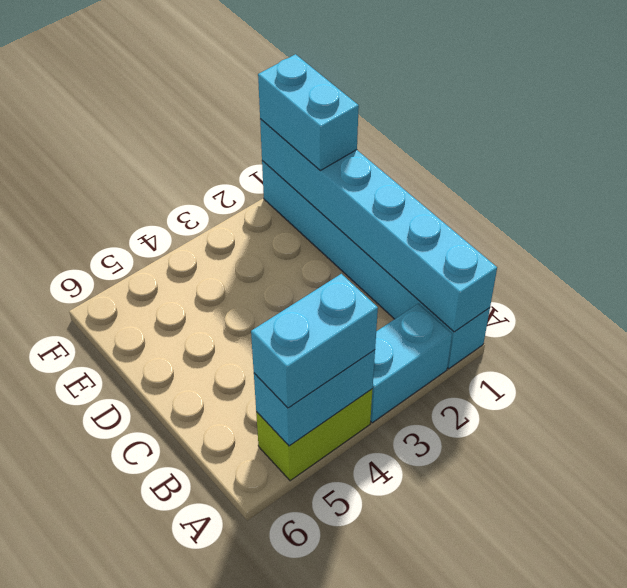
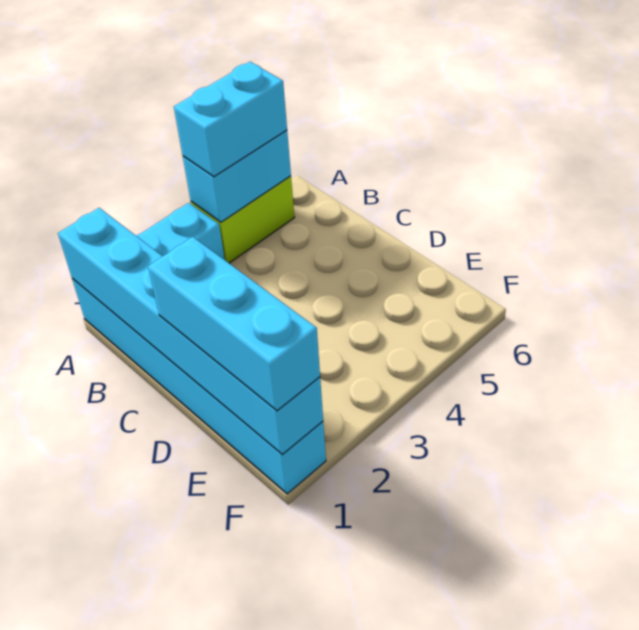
cyan 1x2 brick [258,54,359,171] -> cyan 1x3 brick [148,237,320,411]

